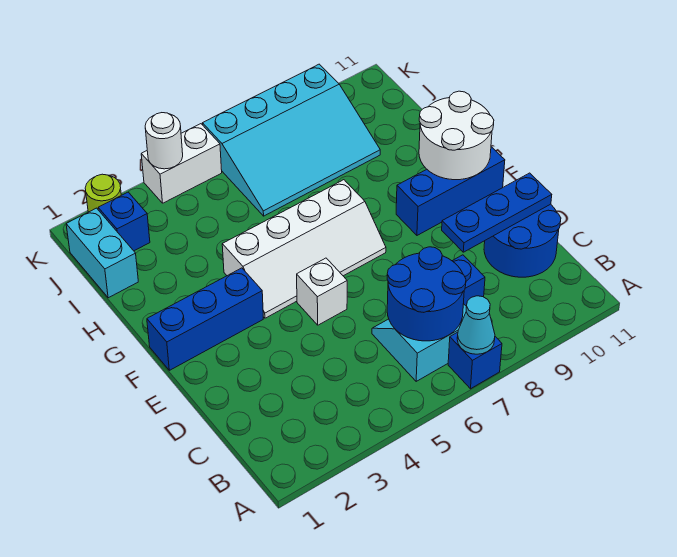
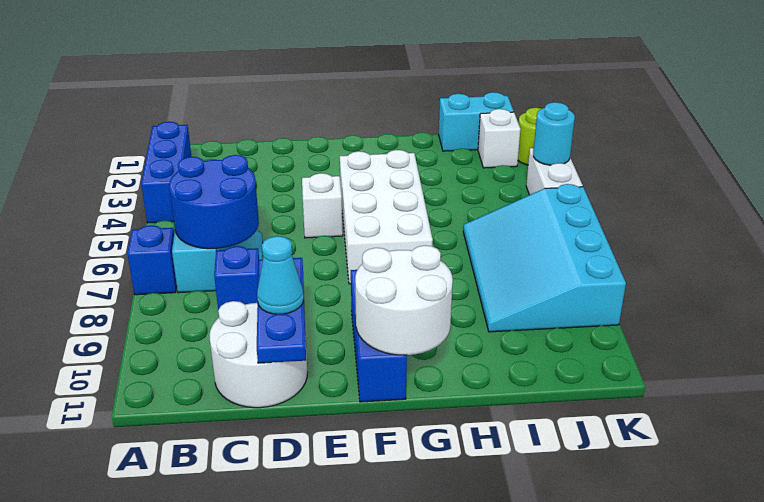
cyan 1x1 cone [457,296,495,354] -> cyan 1x1 cone moved to [257,236,304,314]
blue 2x2 round brick [484,204,561,277] -> white 2x2 round brick [209,301,308,408]
blue 1x3 brick [147,268,263,370] -> blue 1x3 brick moved to [141,122,192,223]
white 2x4 slope [222,180,386,318] -> white 2x4 brick [340,150,433,284]
blue 1x1 brick [98,192,150,251] -> white 1x1 brick [478,109,520,168]
white 1x1 round brick [145,113,183,169] -> cyan 1x1 round brick [533,102,575,165]

